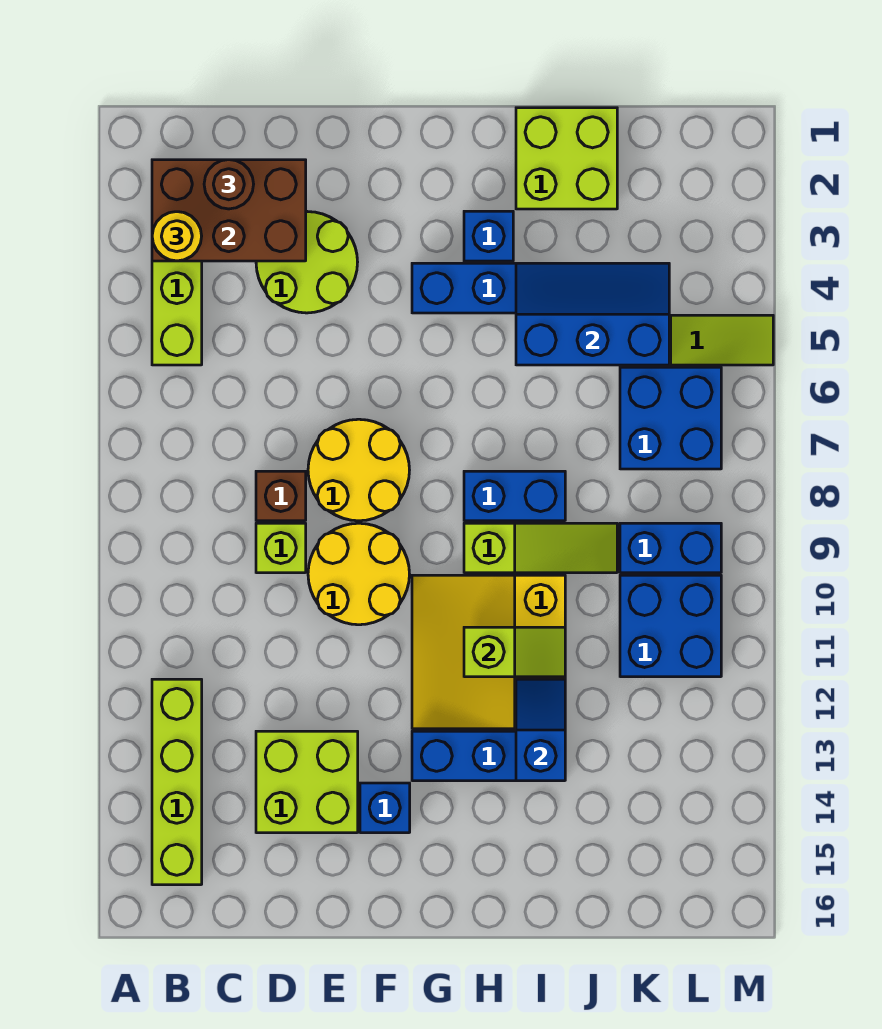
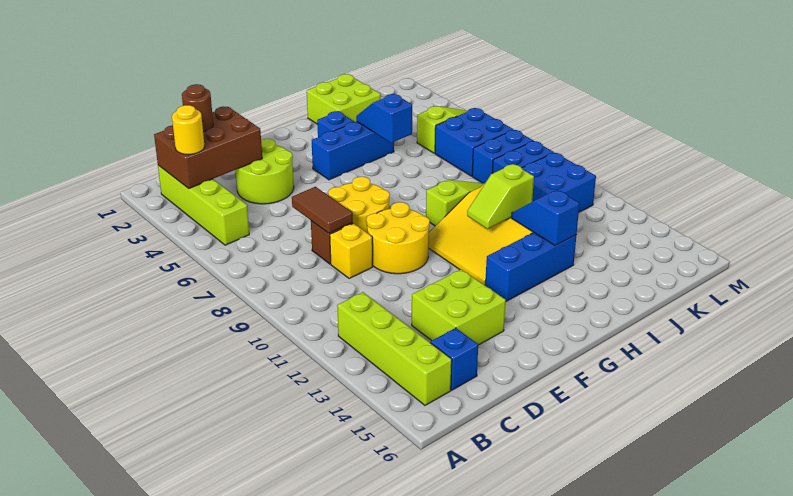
none -> brown 1x2 tile [292,187,353,233]
lime 1x1 brick [256,523,306,573] -> yellow 1x1 brick [330,224,373,278]
blue 1x1 brick [360,783,410,833] -> blue 1x1 brick moved to [431,328,478,390]
blue 1x2 brick [464,471,565,521] -> blue 1x2 brick moved to [472,130,533,183]
lime 1x2 slope [464,627,565,677] -> lime 1x2 slope turned to [467,164,534,229]
blue 2x3 slope [516,263,669,365] -> blue 1x2 slope [356,94,412,143]

